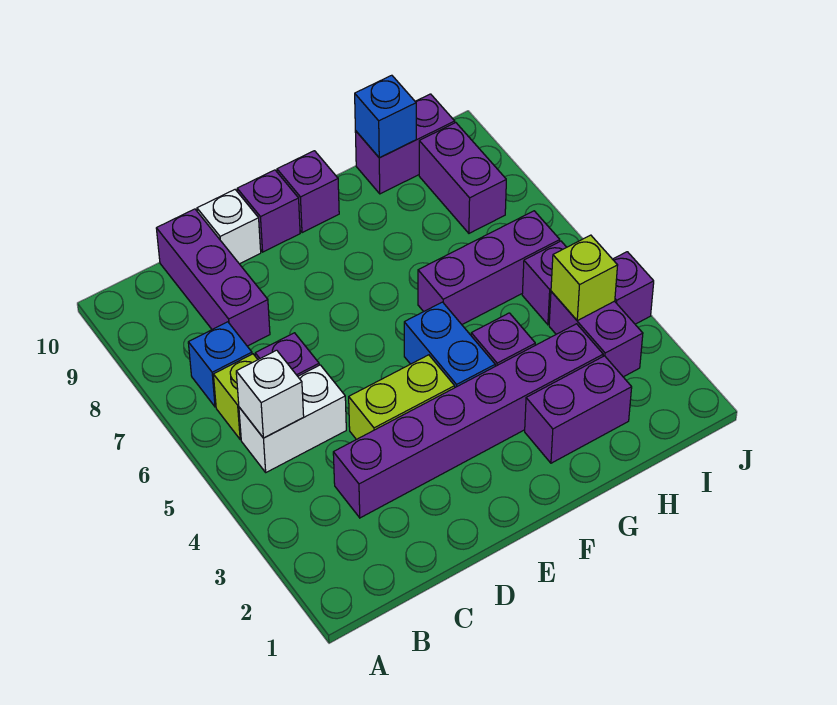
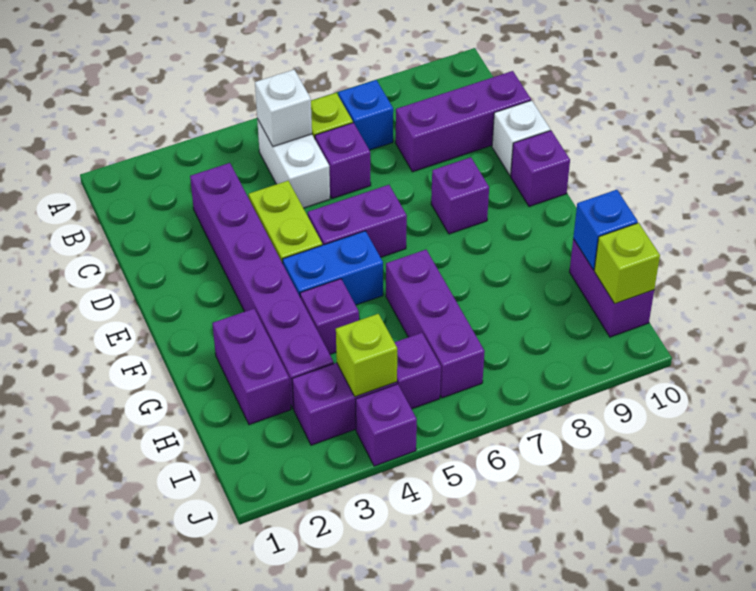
purple 1x1 brick [277,151,339,233] -> purple 1x1 brick moved to [431,157,489,234]
purple 1x2 brick [419,123,506,233] -> purple 1x2 brick moved to [308,185,407,257]
none -> lime 1x1 brick [594,223,660,304]

